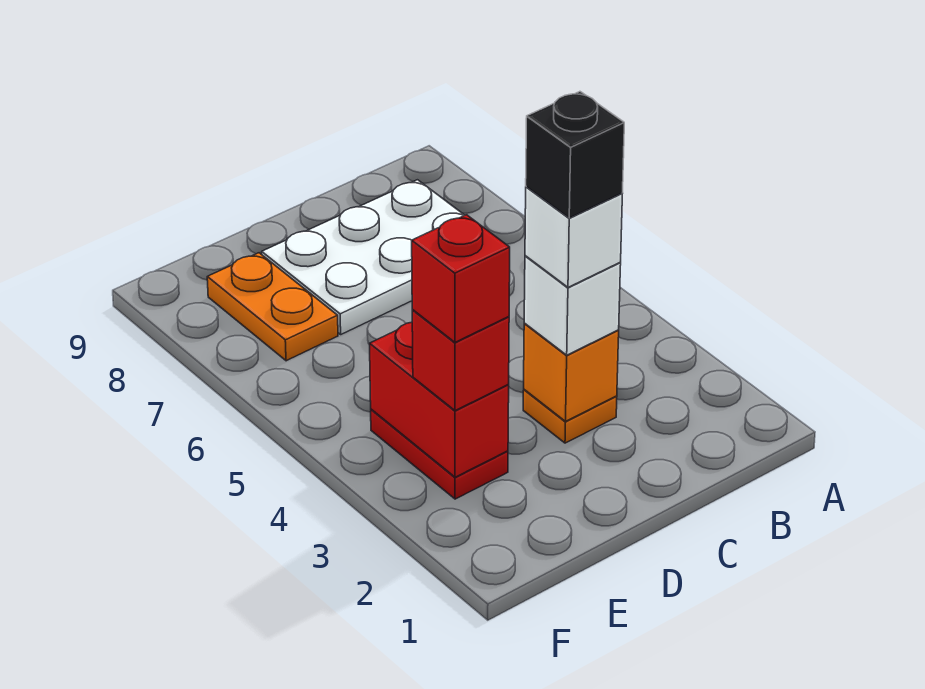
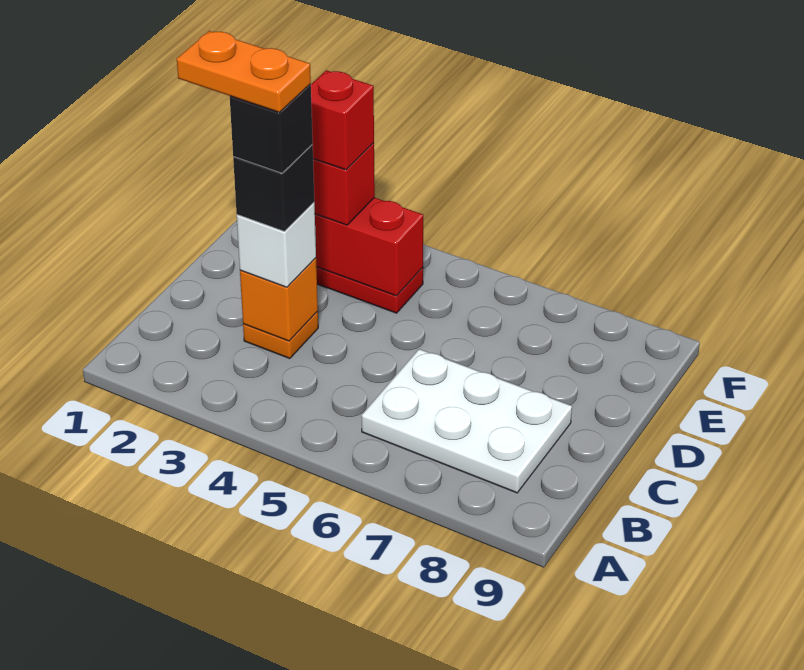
white 2x3 plate [262,180,464,334] -> white 2x3 plate turned to [361,349,572,493]
white 1x1 brick [525,187,622,287] -> black 1x1 brick [233,145,314,231]
orange 1x2 plate [207,253,338,361] -> orange 1x2 plate moved to [177,31,311,112]

